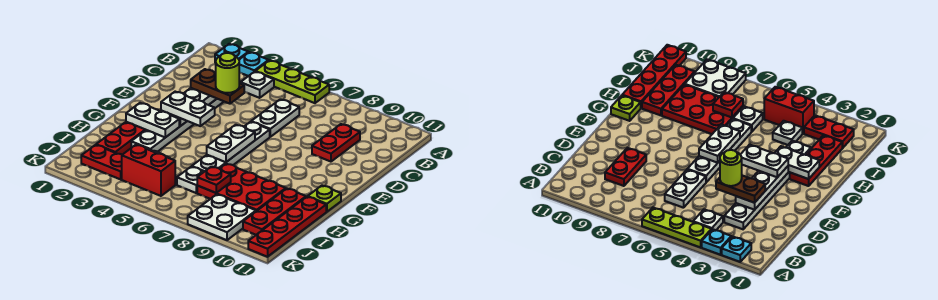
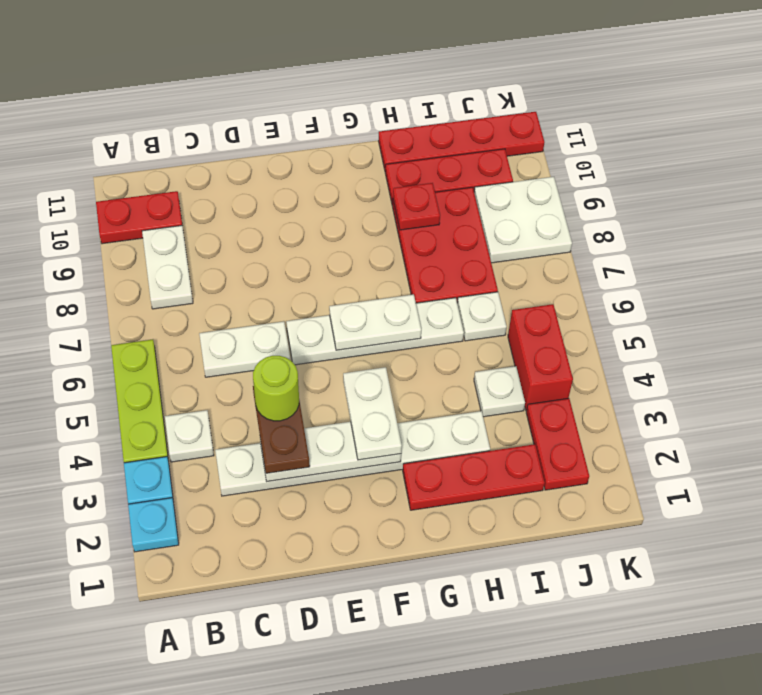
red 1x2 plate [312,124,360,162] -> red 1x2 plate moved to [96,191,182,244]
white 1x2 plate [126,103,179,137] -> white 1x2 plate moved to [142,225,193,309]
lime 1x1 plate [308,186,341,212] -> none
red 1x1 plate [197,167,231,193] -> red 1x1 plate moved to [393,183,440,230]

